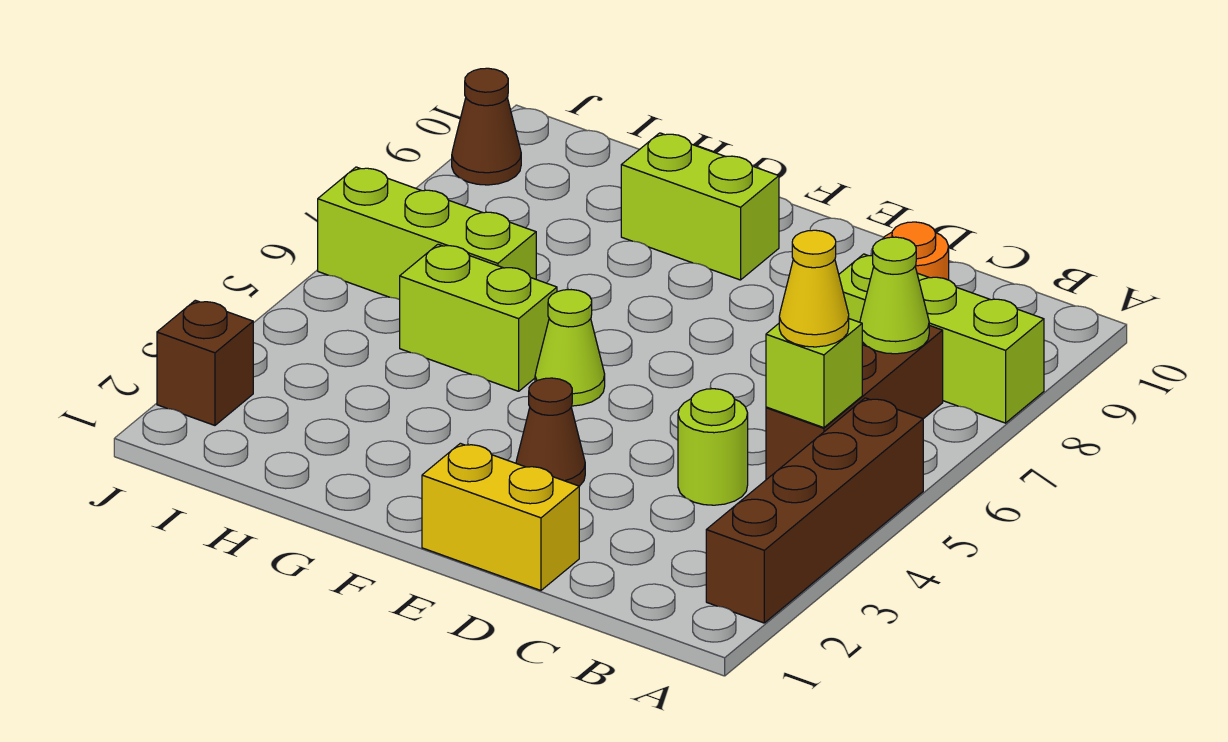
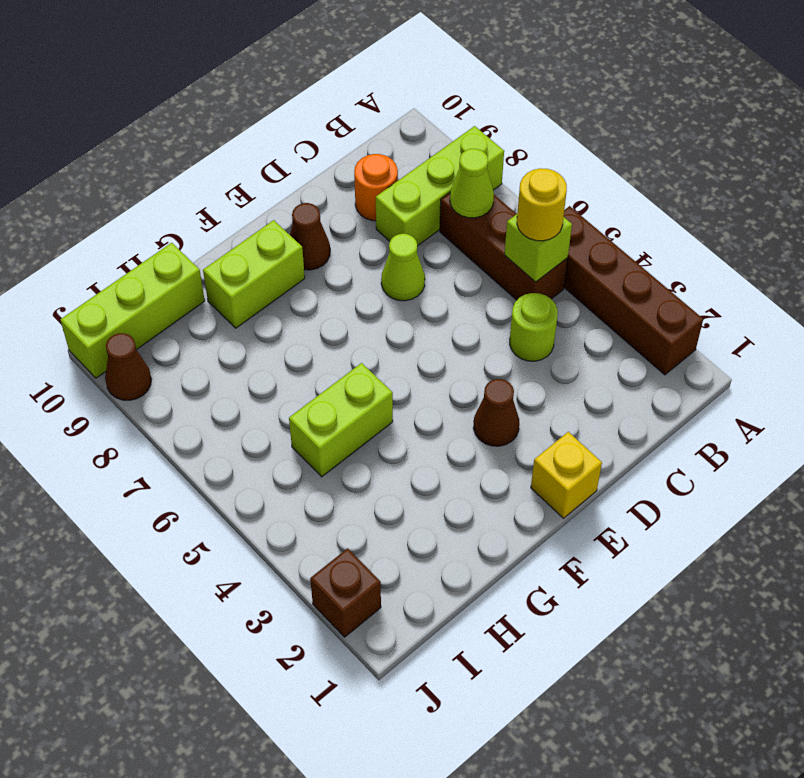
yellow 1x1 cone [779,230,849,347] -> yellow 1x1 round brick [517,168,567,241]
yellow 1x2 brick [422,443,579,590] -> yellow 1x1 brick [531,432,602,518]
none -> brown 1x1 cone [290,203,330,270]
lime 1x1 cone [535,290,605,406] -> lime 1x1 cone moved to [381,234,425,301]
lime 1x3 brick [318,167,536,300] -> lime 1x3 brick moved to [60,243,205,378]

